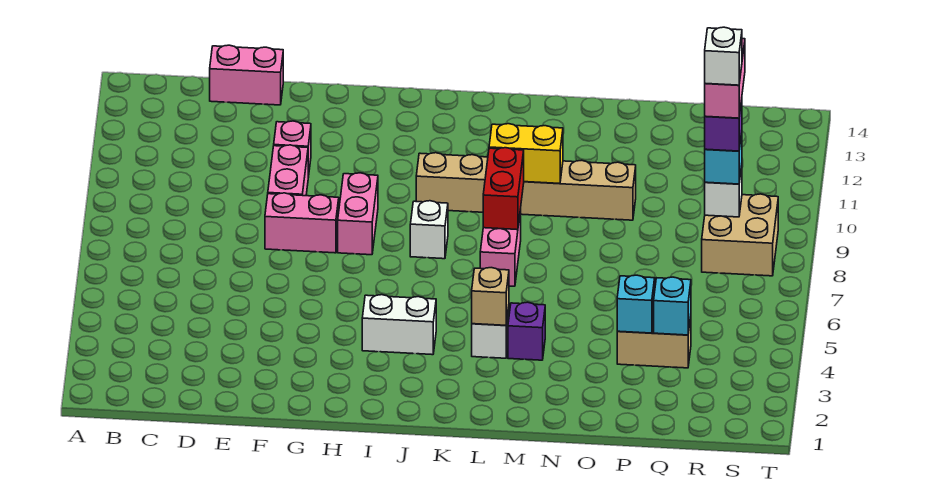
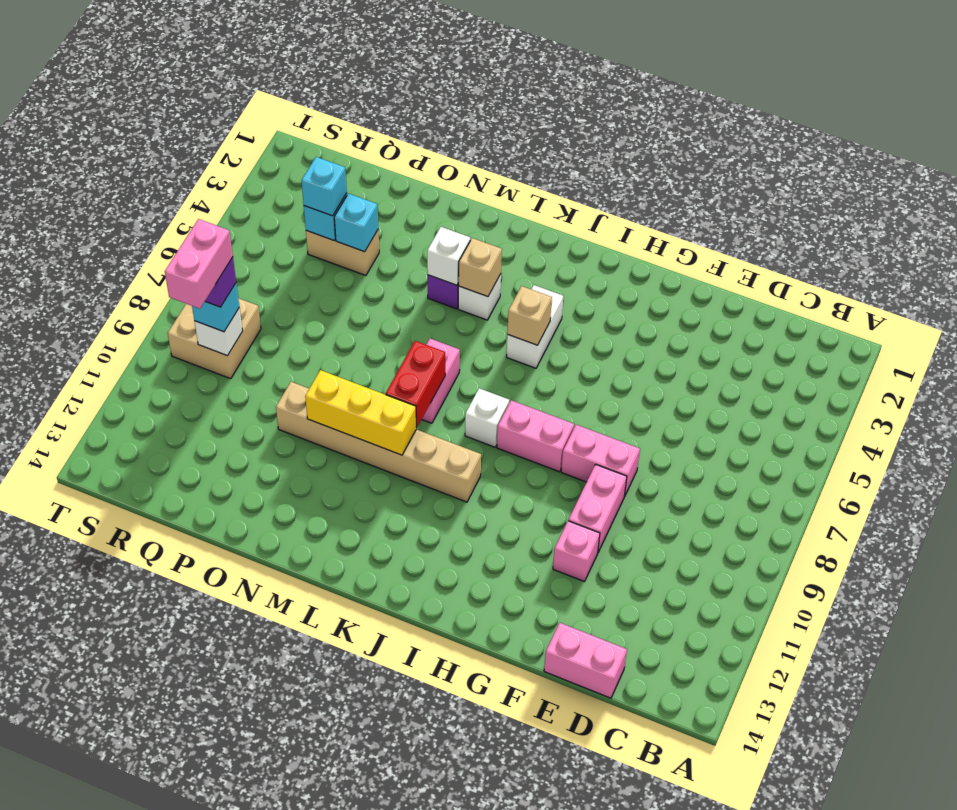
pink 1x2 brick [338,173,378,255] -> pink 1x2 brick turned to [497,400,574,472]
white 1x2 brick [362,295,436,355] -> white 1x2 brick turned to [507,285,563,368]
none -> tan 1x1 brick [507,286,552,345]
yellow 1x2 brick [489,124,563,184] -> yellow 1x3 brick [305,370,416,455]
none -> cyan 1x1 brick [302,157,347,216]
white 1x1 brick [705,27,742,85] -> white 1x1 brick moved to [427,227,470,285]

